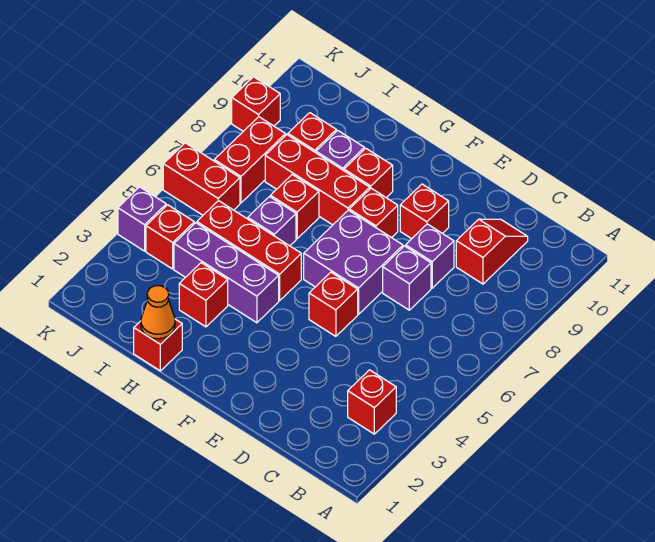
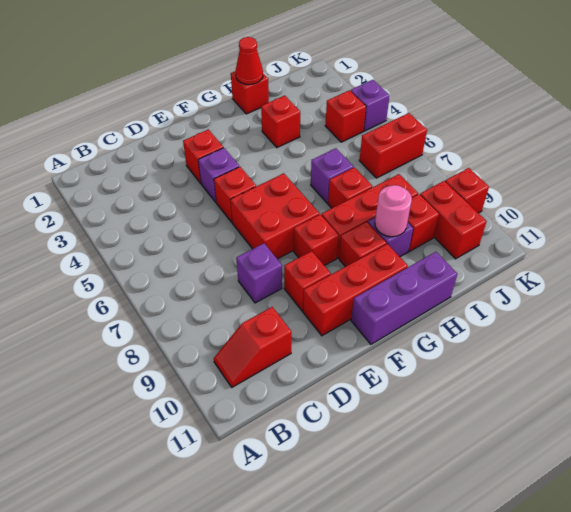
red 1x1 brick [348,370,396,434] -> red 1x1 brick moved to [183,129,223,183]
red 1x2 slope [456,219,528,284] -> red 1x2 slope turned to [214,307,291,387]
purple 1x1 brick [383,246,431,310] -> purple 1x1 brick moved to [198,148,239,202]
purple 2x2 brick [304,210,403,314] -> red 2x2 brick [231,173,319,259]
purple 1x3 brick [174,223,279,323] -> purple 1x3 brick moved to [351,252,457,344]
red 1x3 brick [197,201,301,301] -> red 1x3 brick moved to [303,244,408,336]
orange 1x1 cone [141,286,175,339] -> red 1x1 cone [236,37,263,85]
none -> pink 1x1 round brick [375,185,412,237]
red 1x2 brick [214,117,286,203] -> red 1x2 brick moved to [420,181,487,259]

